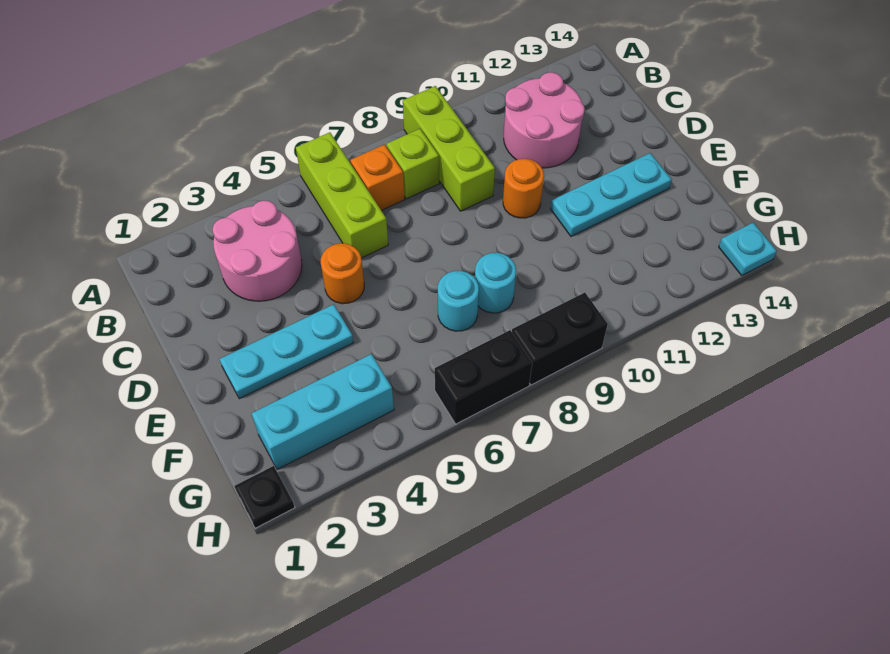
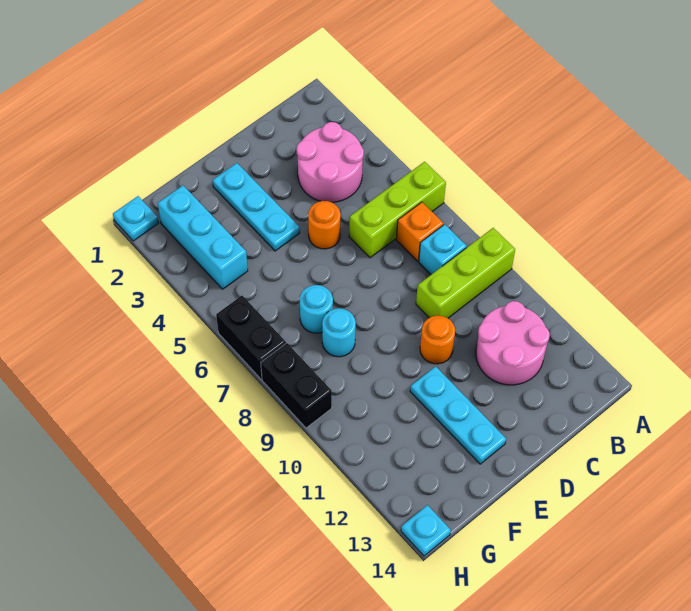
lime 1x1 brick [386,129,439,199] -> cyan 1x1 brick [419,224,467,274]
black 1x1 plate [234,466,295,528] -> cyan 1x1 plate [113,196,159,241]

